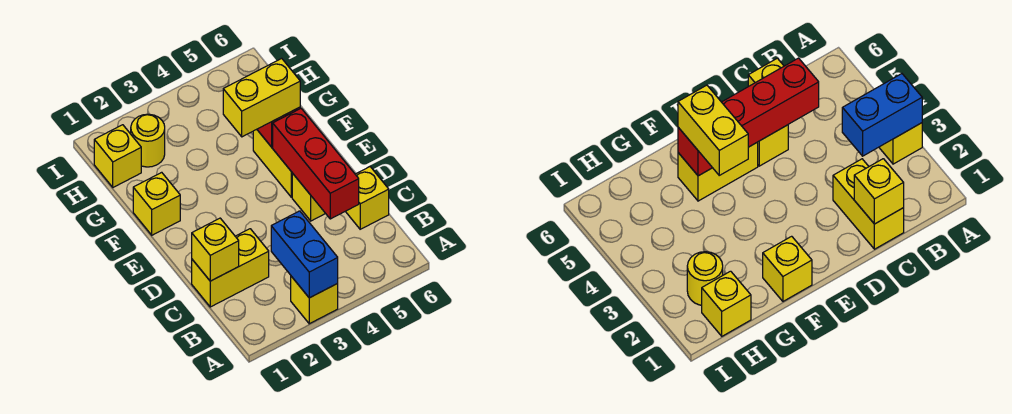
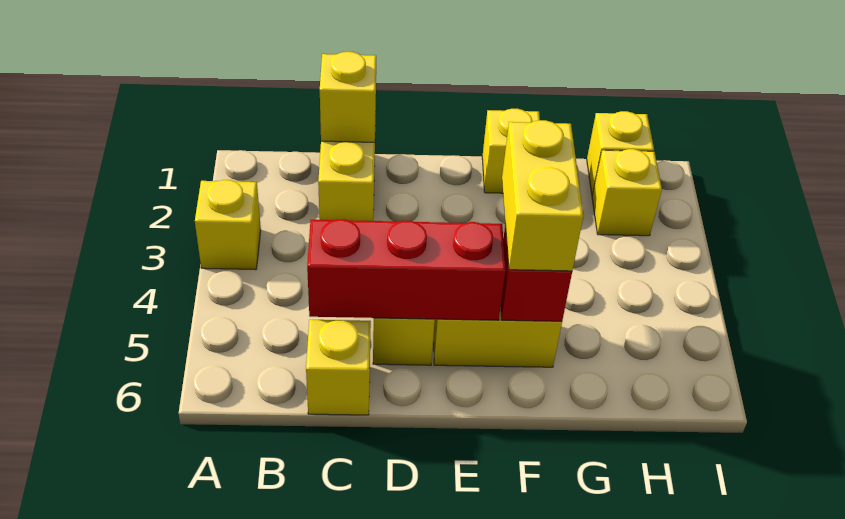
blue 1x2 brick [271,211,338,298] -> none
yellow 1x1 round brick [130,114,165,167] -> yellow 1x1 brick [592,149,662,236]

